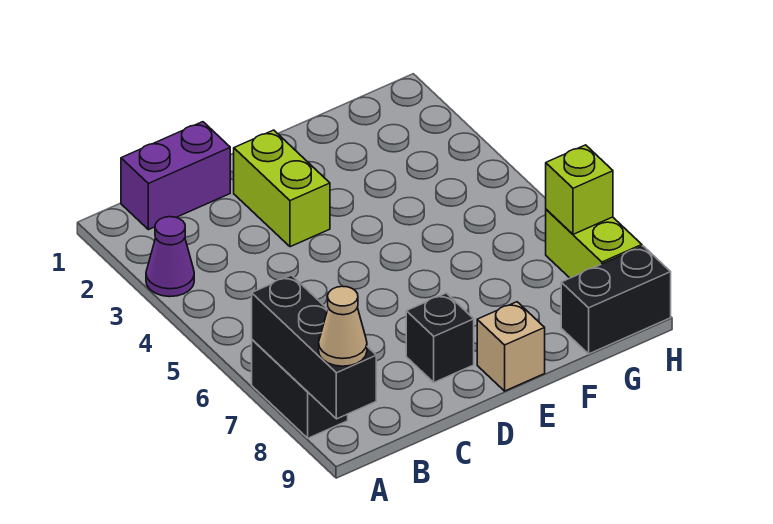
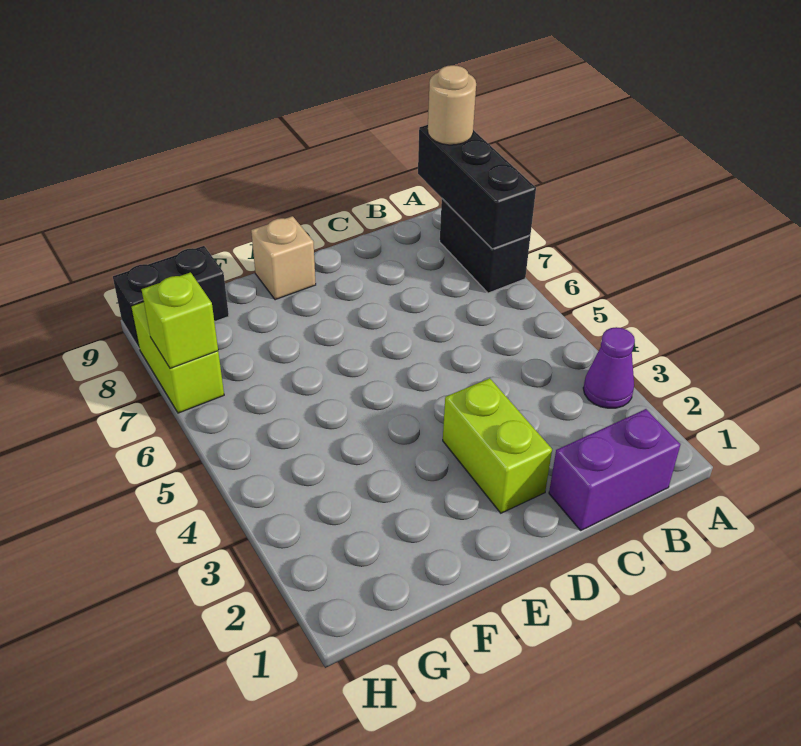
tan 1x1 cone [319,286,367,366] -> tan 1x1 round brick [428,65,476,145]
black 1x1 brick [406,293,474,382] -> none

